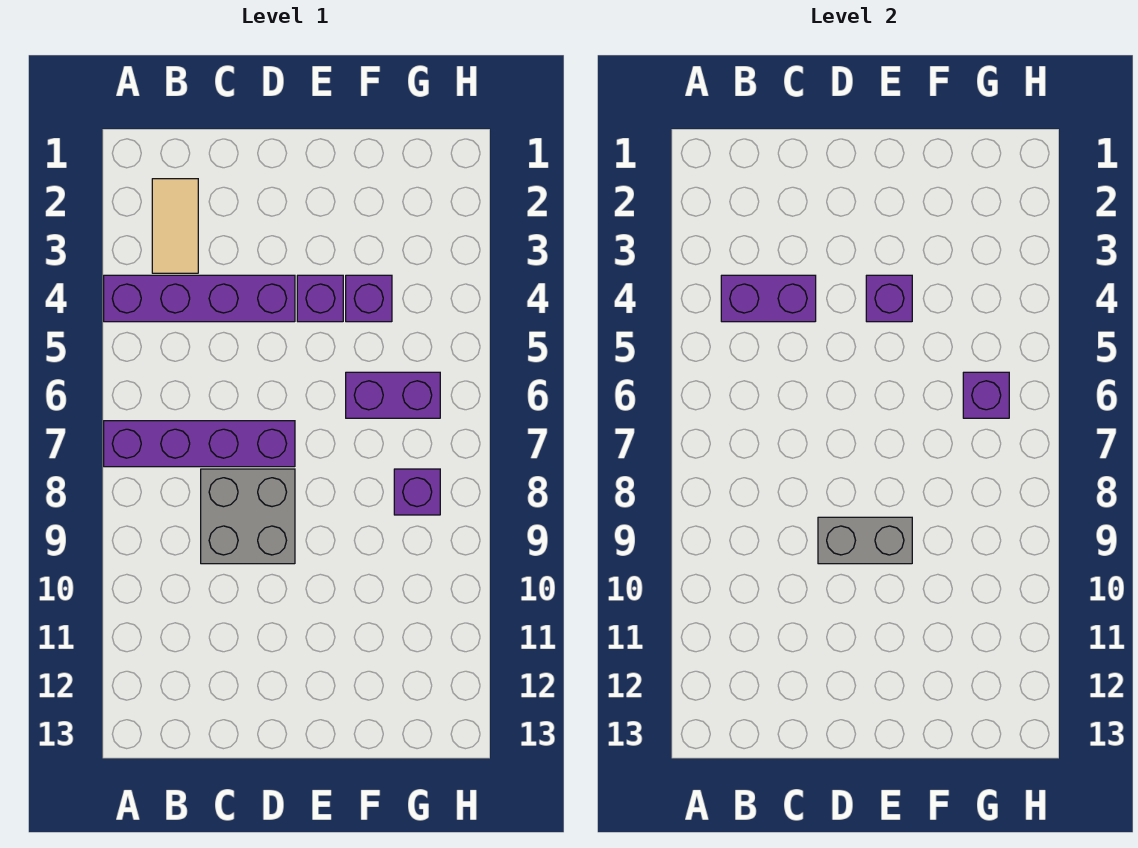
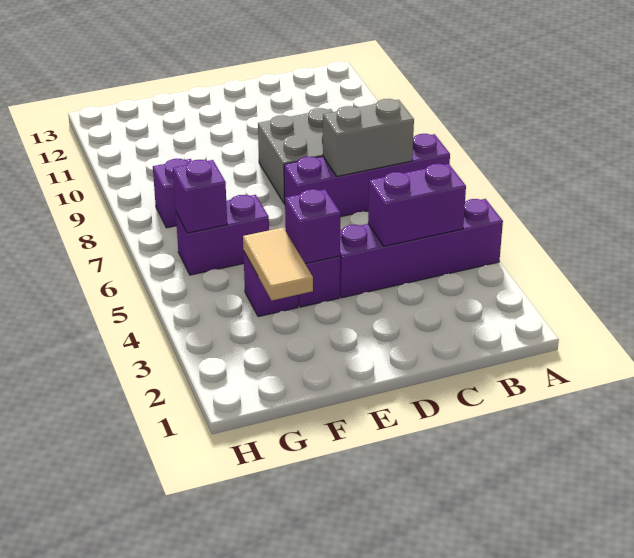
tan 1x2 tile [152,179,198,273] -> tan 1x2 tile moved to [243,228,313,300]
grey 1x2 brick [818,517,912,564] -> grey 1x2 brick moved to [323,99,414,176]

